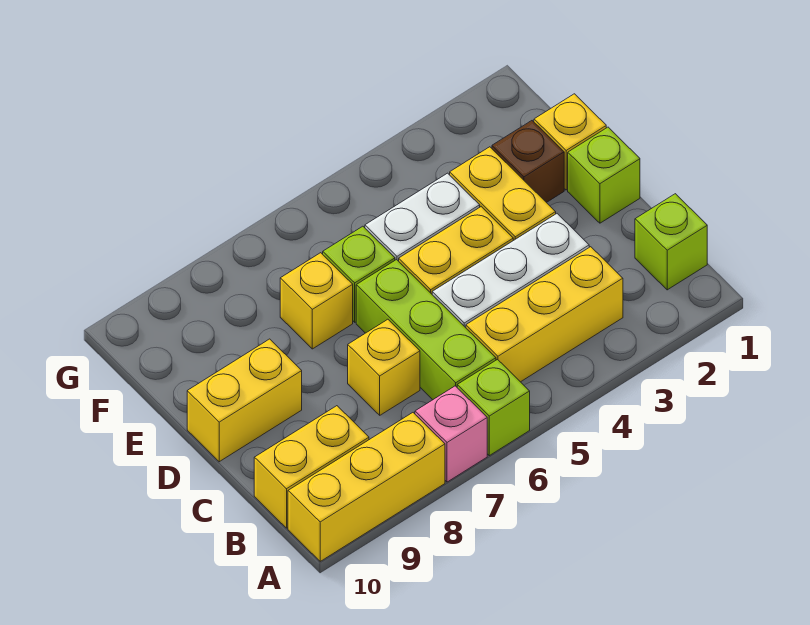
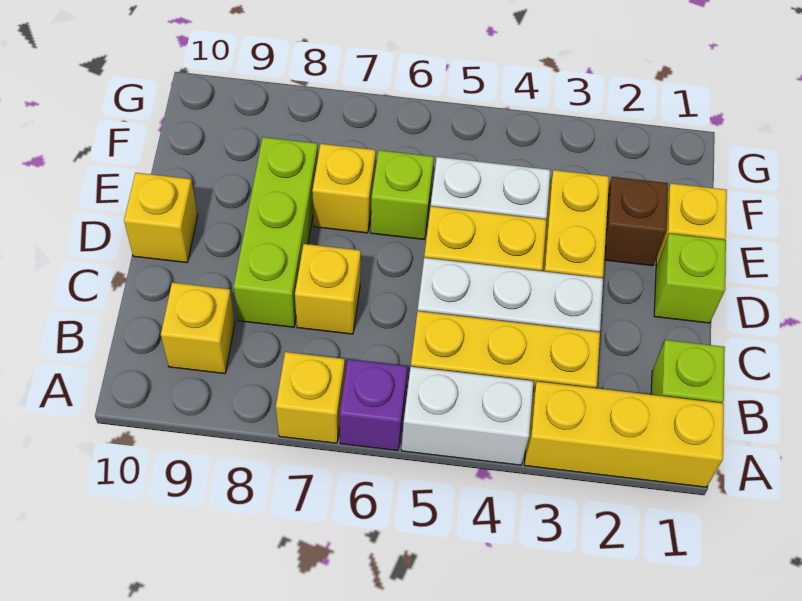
none -> white 1x2 brick [401,367,534,465]
lime 1x1 brick [457,360,530,456] -> purple 1x1 brick [340,359,407,451]
pink 1x1 brick [415,386,487,482] -> yellow 1x1 brick [276,352,345,443]
yellow 1x3 brick [288,413,445,561] -> yellow 1x3 brick moved to [524,381,724,487]
lime 1x3 brick [356,260,496,400] -> lime 1x3 brick moved to [234,137,318,327]
yellow 1x2 brick [254,406,369,528] -> yellow 1x1 brick [161,283,235,374]
yellow 1x2 brick [187,339,302,462] -> yellow 1x1 brick [124,173,198,263]

